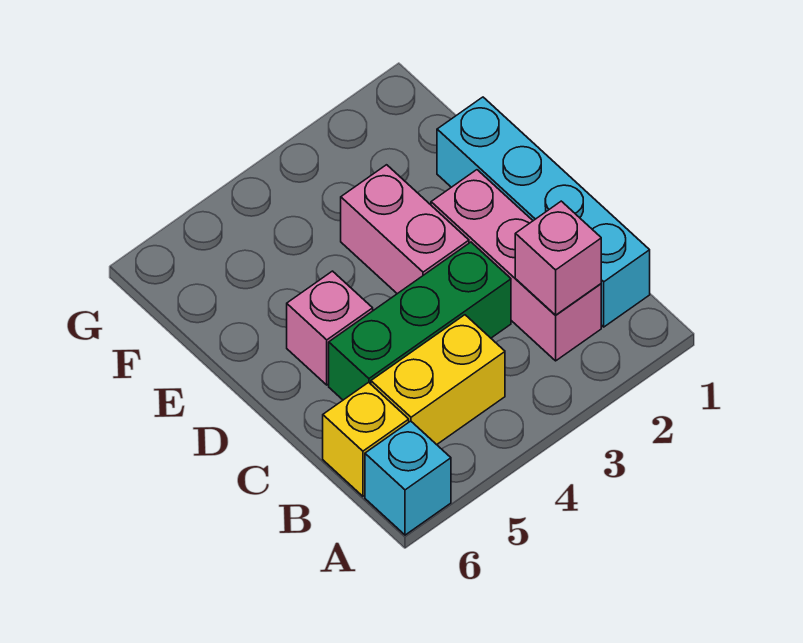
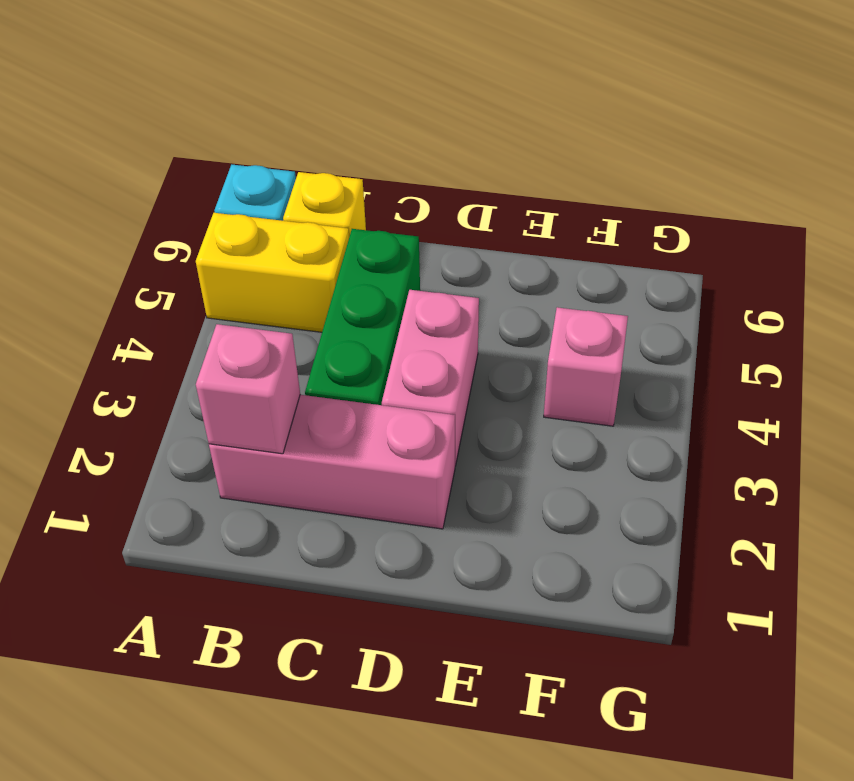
cyan 1x4 brick [437,97,650,327] -> none
yellow 1x2 brick [371,315,505,445] -> yellow 1x2 brick turned to [196,213,349,332]
pink 1x2 brick [341,165,469,294] -> pink 1x2 brick turned to [382,290,479,466]
pink 1x1 brick [287,271,373,385] -> pink 1x1 brick moved to [544,307,628,426]

